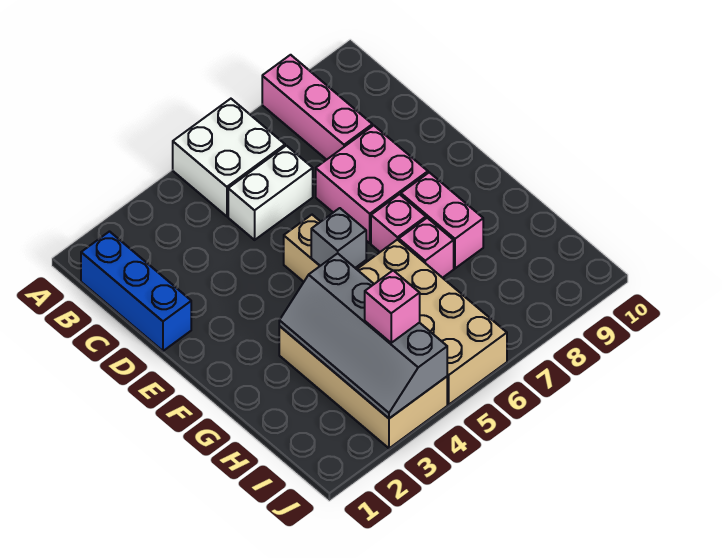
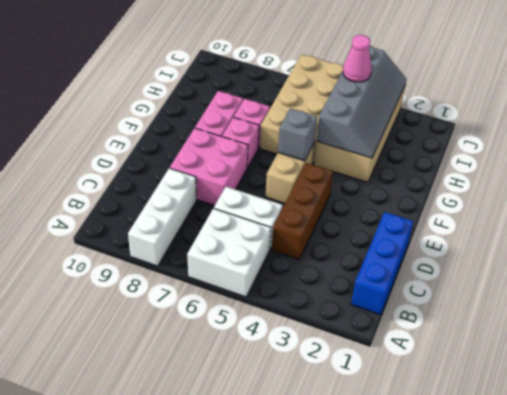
pink 1x3 brick [262,55,372,160] -> white 1x3 brick [128,168,196,266]
none -> brown 1x3 brick [272,163,333,259]
pink 1x1 brick [365,270,420,343] -> pink 1x1 cone [343,35,371,82]

